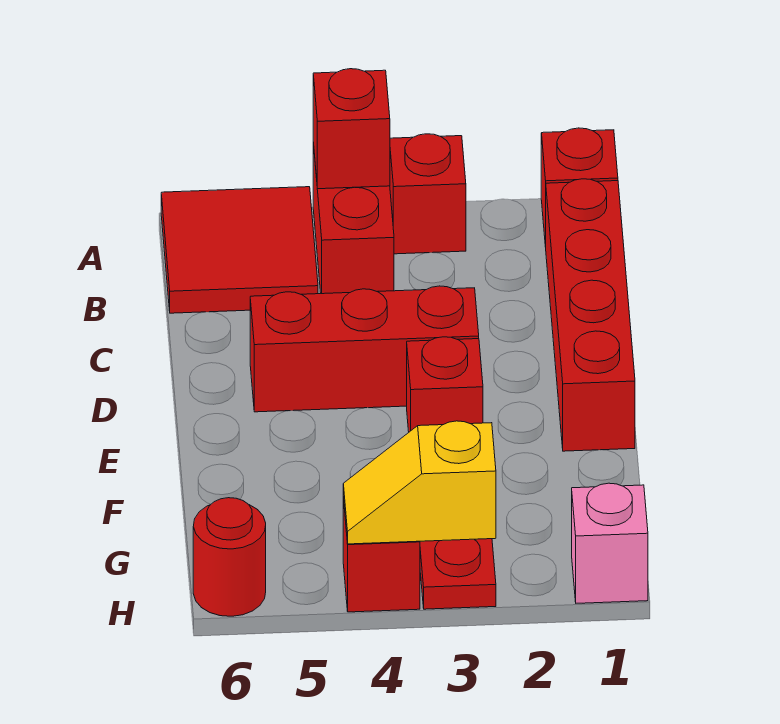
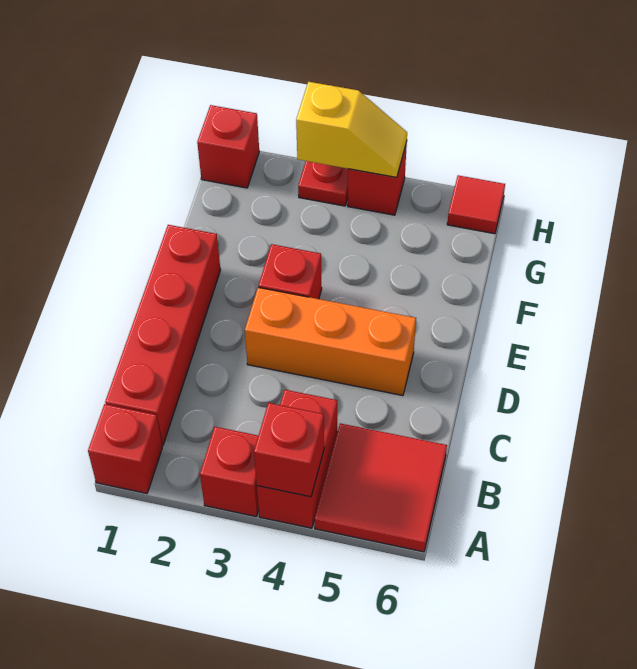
red 1x3 brick [250,286,479,412] -> orange 1x3 brick [245,287,416,396]
pink 1x1 brick [572,483,648,603] -> red 1x1 brick [197,105,259,188]
red 1x1 round brick [193,498,266,616] -> red 1x1 tile [447,175,505,234]

